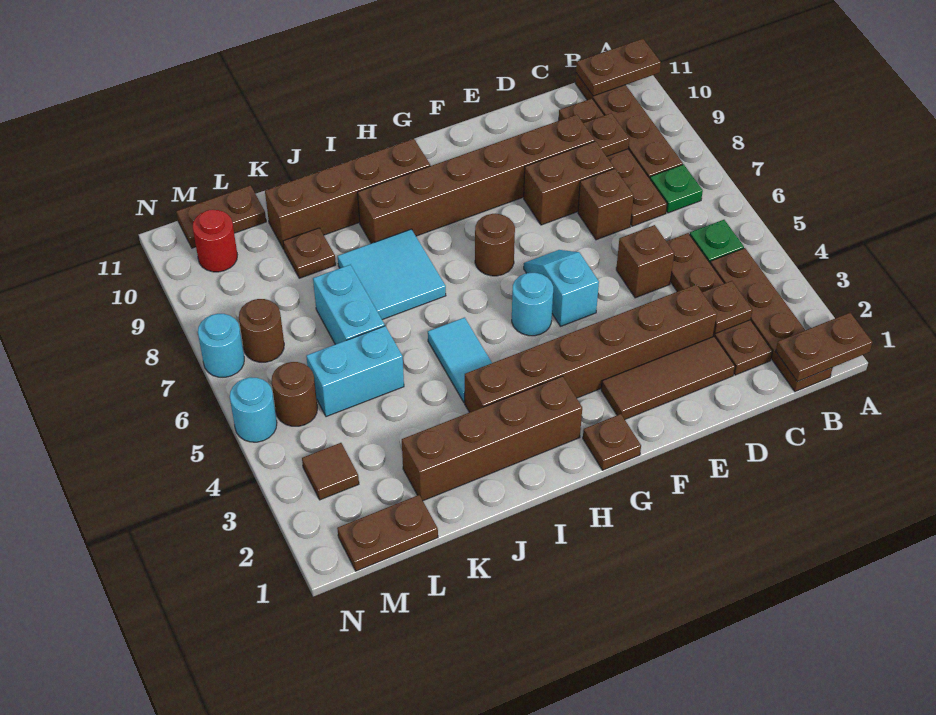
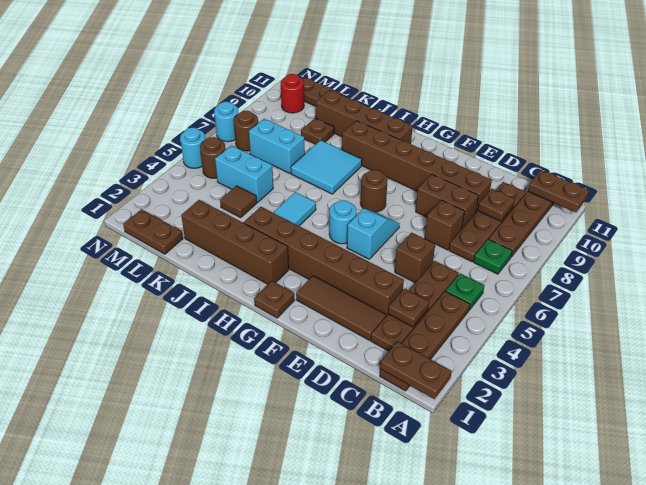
cyan 1x2 brick [313,265,385,344] -> cyan 1x2 brick turned to [249,119,305,173]
brown 1x1 tile [302,443,359,500] -> brown 1x1 tile moved to [220,186,257,218]

